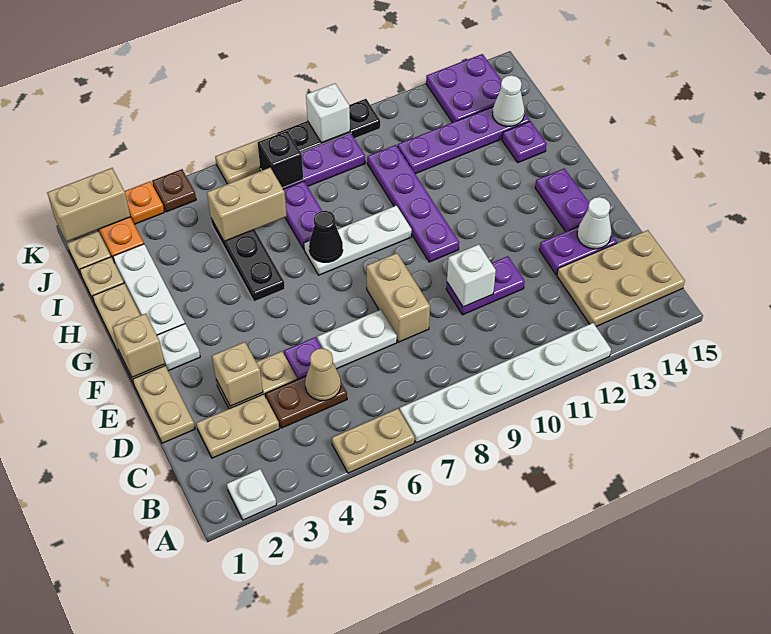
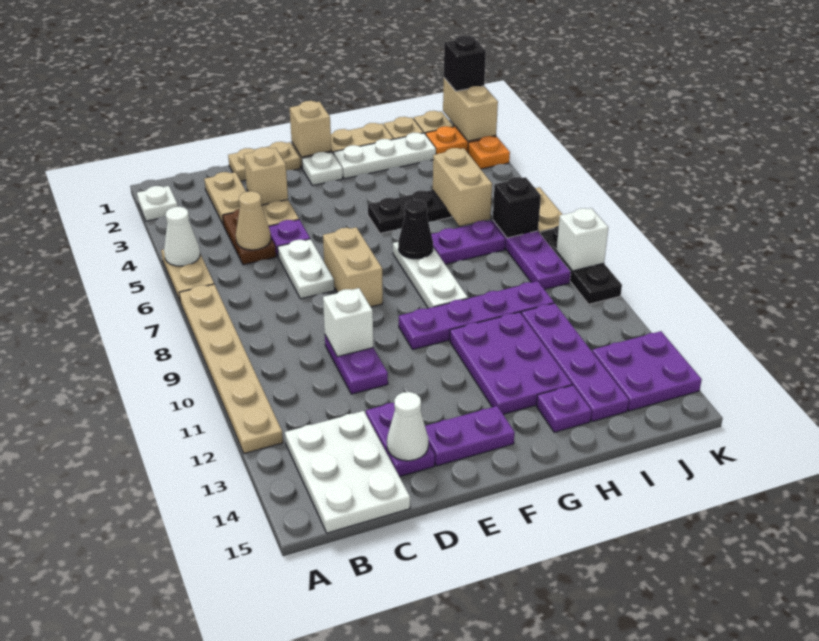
white 1x6 plate [400,323,611,443] -> tan 1x6 plate [179,284,283,454]
tan 2x3 plate [557,230,685,326] -> white 2x3 plate [285,411,410,533]
tan 1x2 brick [366,253,430,342] -> tan 1x2 brick turned to [323,227,383,307]
none -> purple 2x3 plate [450,312,572,414]
white 1x1 cone [492,75,525,126] -> white 1x1 cone moved to [164,207,200,266]
none -> black 1x1 brick [444,36,486,91]
brown 1x1 plate [152,169,196,212] -> none

